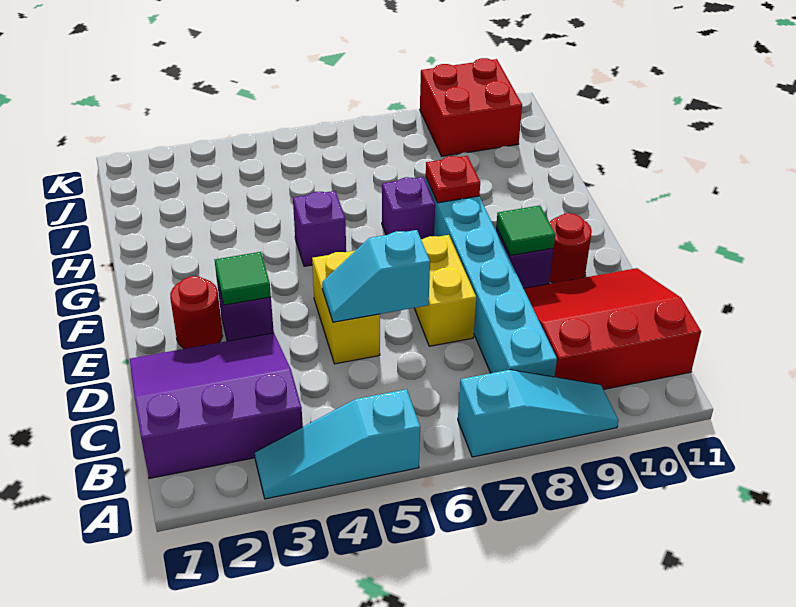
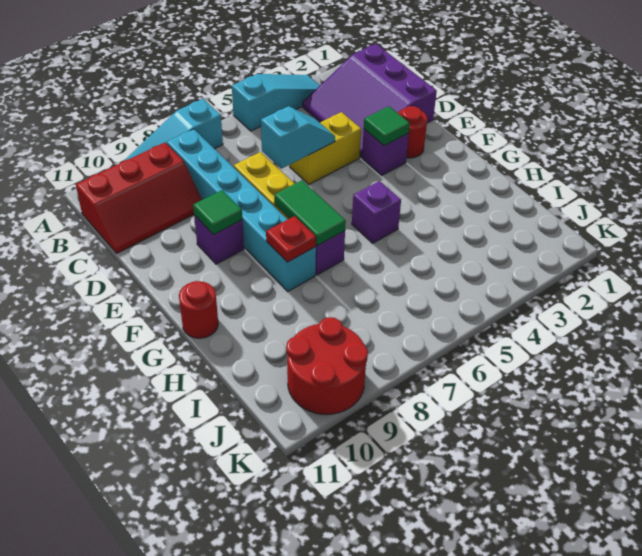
purple 3x3 slope [130,333,303,479] -> purple 3x3 slope turned to [303,44,437,157]
red 3x3 slope [524,268,701,390] -> red 2x3 slope [76,143,202,253]
yellow 1x2 brick [312,251,380,364] -> yellow 1x2 brick turned to [290,112,361,184]
red 1x1 round brick [549,213,592,283] -> red 1x1 round brick moved to [179,281,218,338]
none -> green 1x2 tile [274,180,346,246]
red 2x2 brick [420,58,522,156] -> red 2x2 round brick [286,317,368,415]

